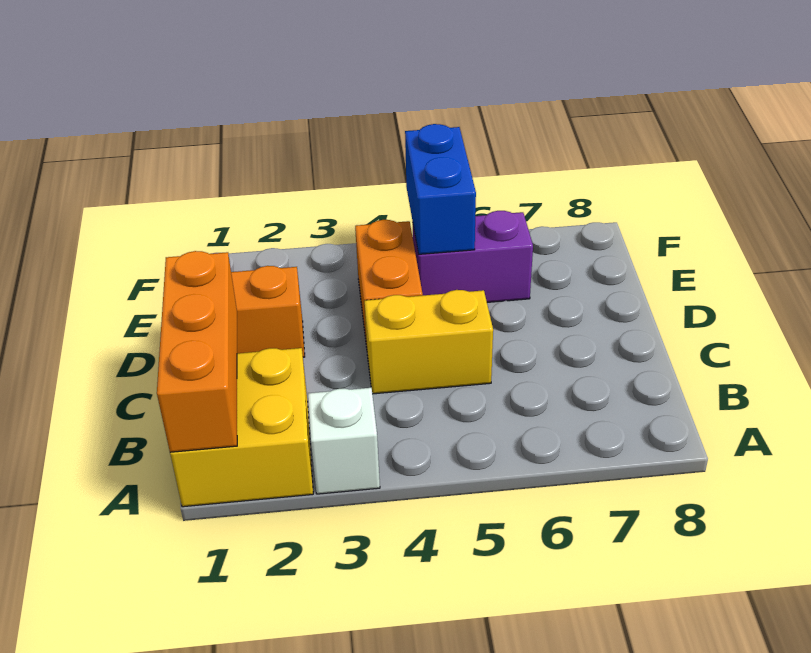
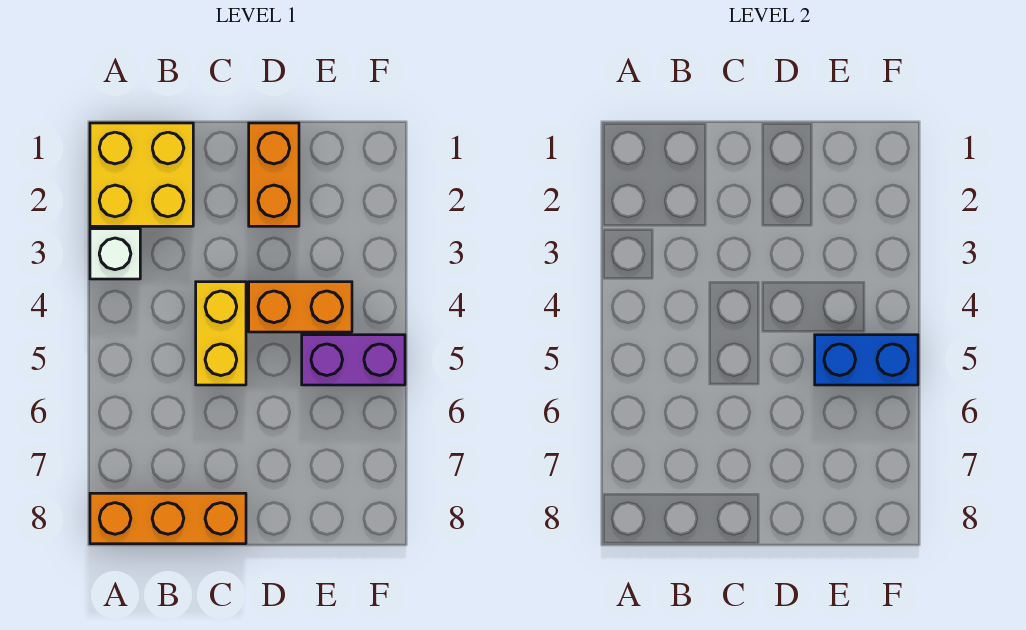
orange 1x3 brick [157,251,237,452] -> orange 1x3 brick moved to [90,493,246,544]
purple 1x2 brick [413,211,533,302] -> purple 1x2 brick turned to [302,335,405,385]

